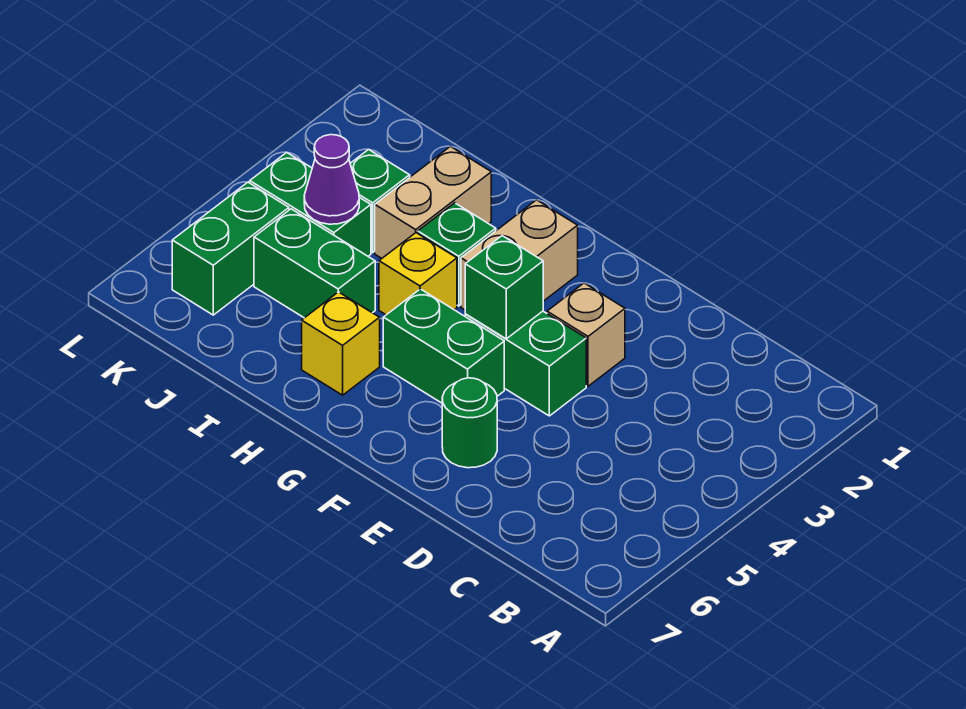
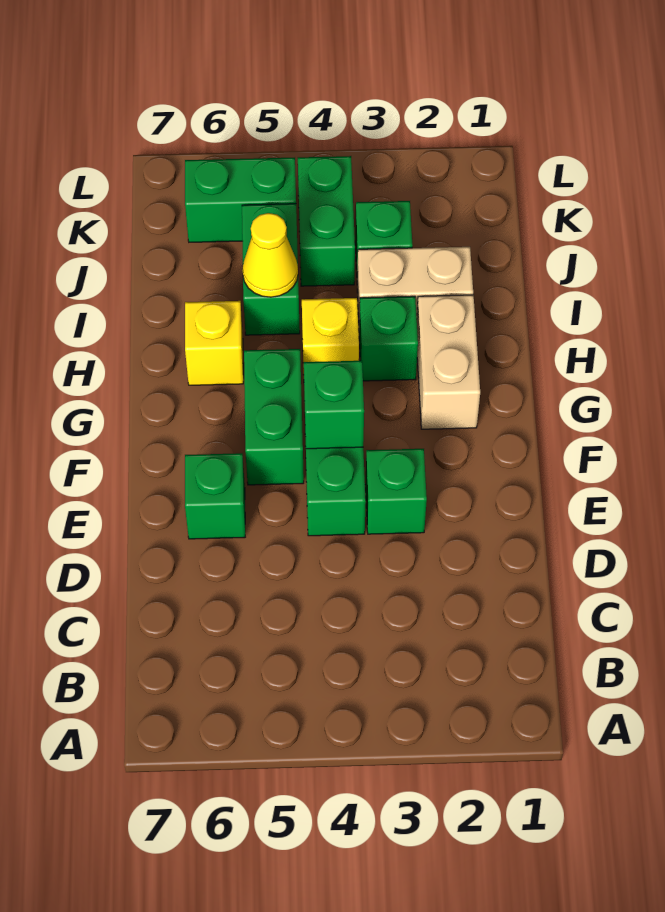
tan 1x1 brick [547,283,625,386] -> green 1x1 brick [366,449,427,534]
green 1x1 round brick [442,378,497,468] -> green 1x1 brick [185,453,245,539]
tan 1x2 brick [461,200,578,310] -> tan 1x2 brick turned to [417,295,480,429]
none -> yellow 1x1 cone [243,213,298,297]
purple 1x1 cone [304,135,359,224] -> none

